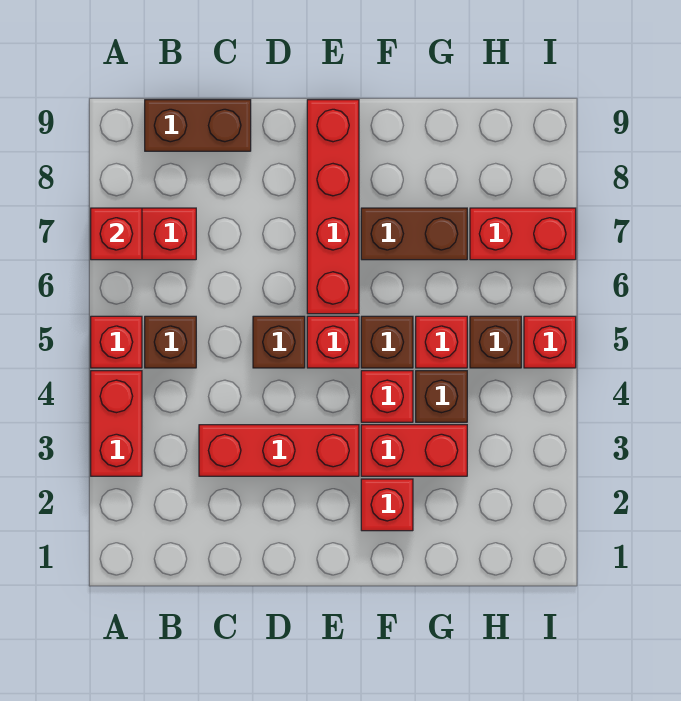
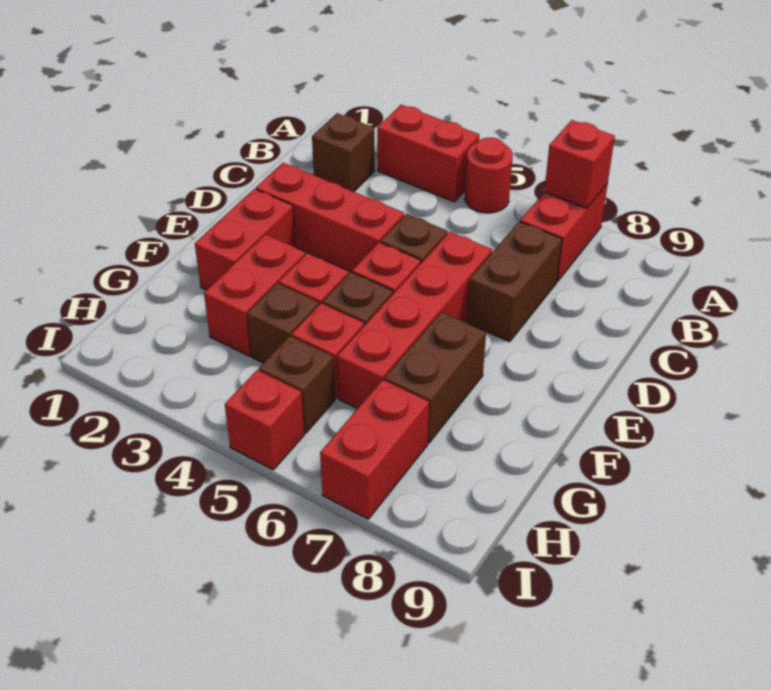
red 1x1 brick [91,316,142,368] -> red 1x1 round brick [465,138,513,213]
brown 1x1 brick [145,316,196,368] -> brown 1x1 brick moved to [312,113,375,192]
brown 1x2 brick [145,100,251,151] -> brown 1x2 brick moved to [467,221,562,342]
red 1x3 brick [199,425,359,476] -> red 1x3 brick turned to [256,163,404,272]
red 1x4 brick [307,100,359,314] -> red 1x4 brick turned to [337,232,492,409]
red 1x1 brick [361,479,413,531] -> red 1x2 brick [195,189,296,290]

